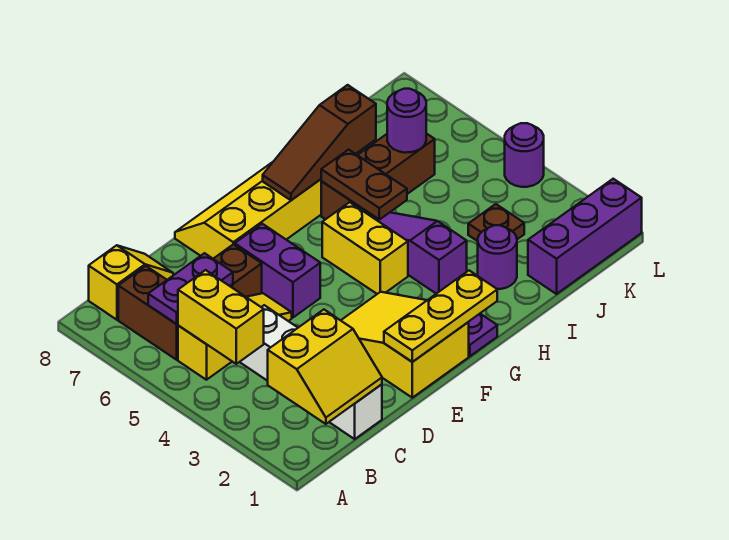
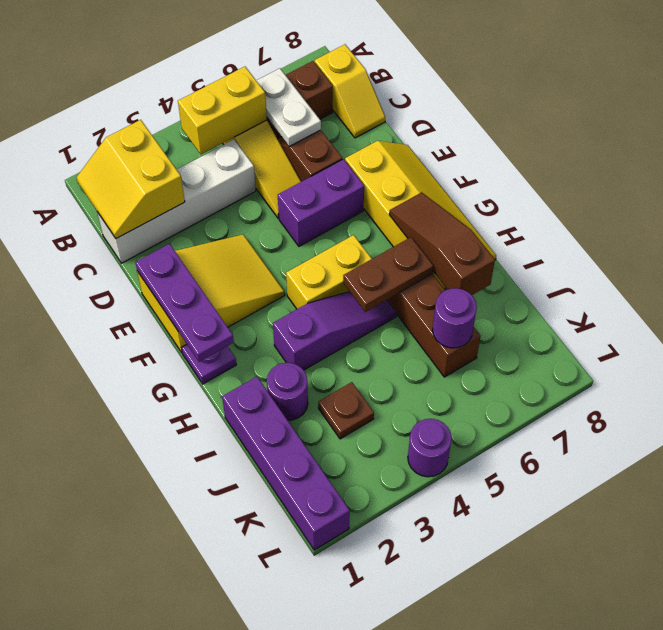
purple 1x2 plate [148,253,233,324] -> white 1x2 plate [256,68,321,146]
yellow 1x3 plate [384,271,497,362] -> purple 1x3 plate [135,244,234,362]
purple 1x3 brick [528,179,642,294] -> purple 1x4 brick [222,377,350,550]

